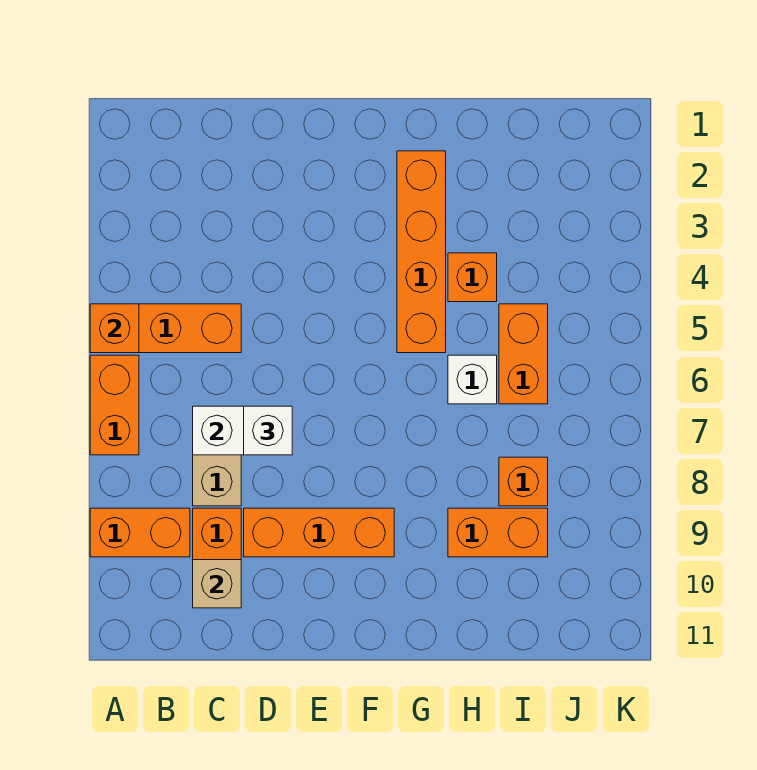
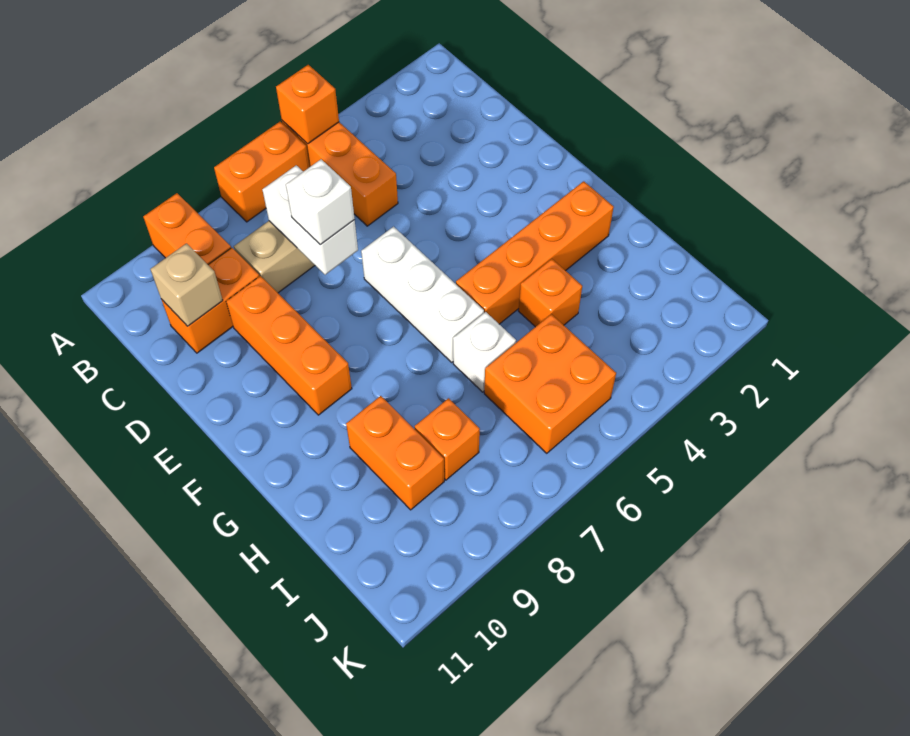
none -> white 1x3 brick [361,227,484,362]
orange 1x2 brick [499,304,548,404] -> orange 2x2 brick [484,314,616,453]

